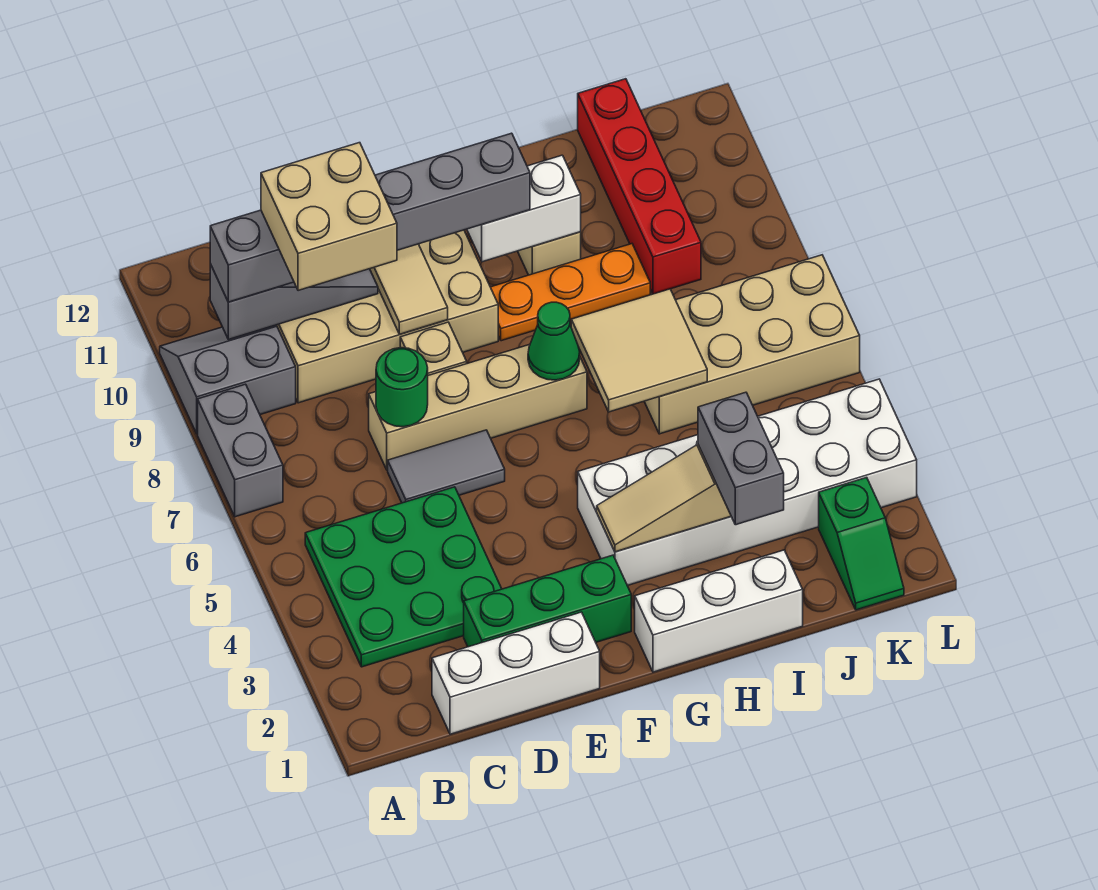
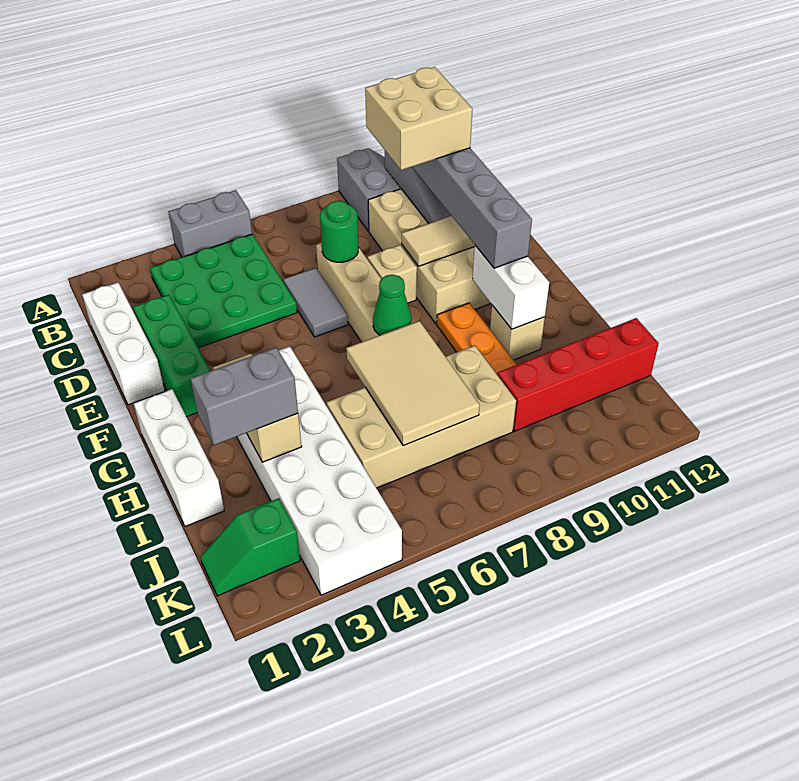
grey 1x2 brick [198,384,283,517] -> grey 1x2 brick moved to [168,190,252,257]
tan 2x2 tile [571,289,707,412] -> tan 2x3 tile [346,321,480,446]
tan 2x4 brick [644,255,860,434] -> tan 2x4 brick turned to [326,346,516,488]

